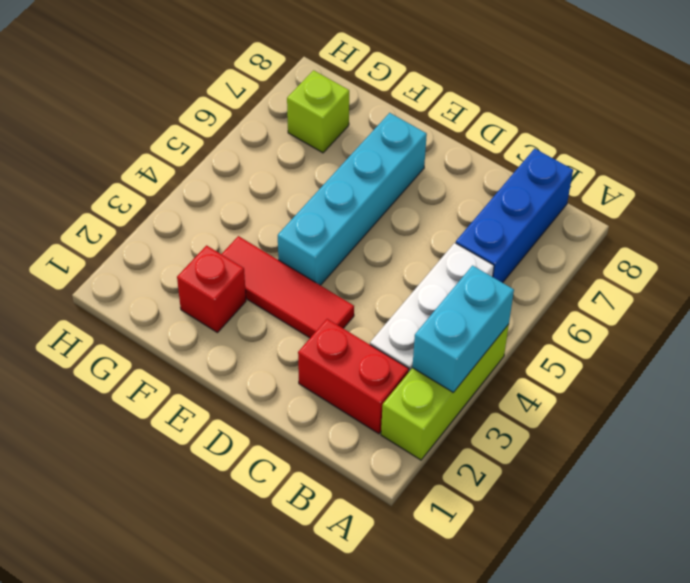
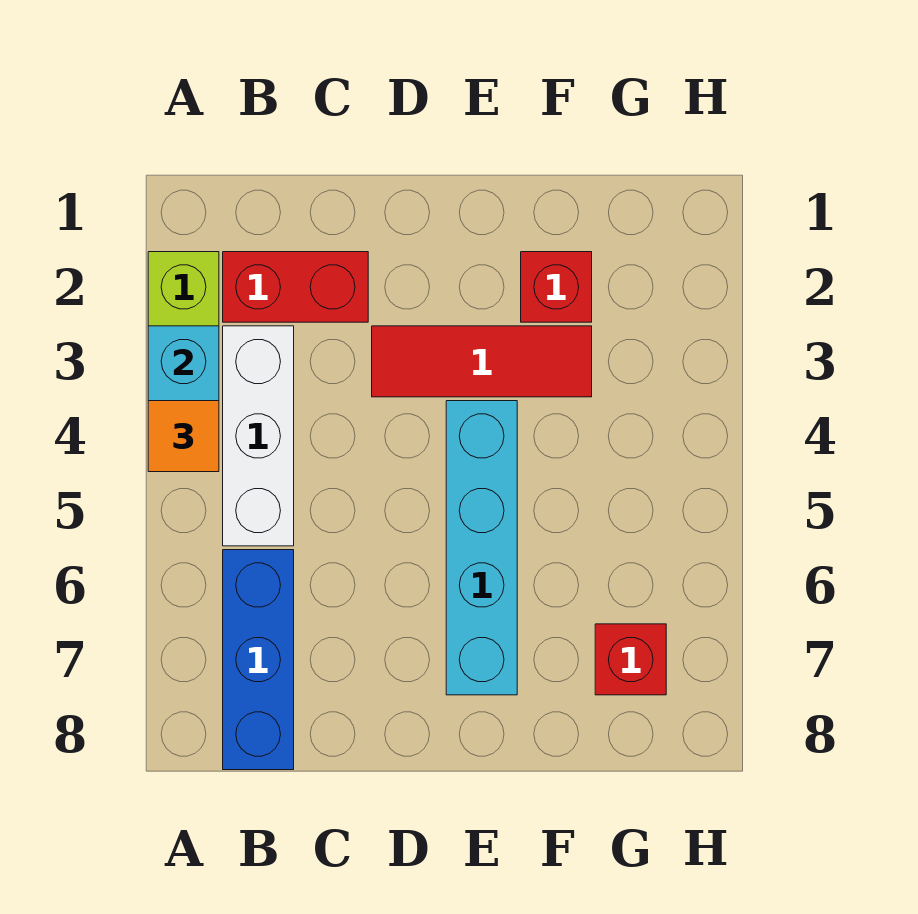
none -> orange 1x1 tile [148,401,219,472]
lime 1x1 brick [287,70,349,153] -> red 1x1 brick [595,624,666,695]

